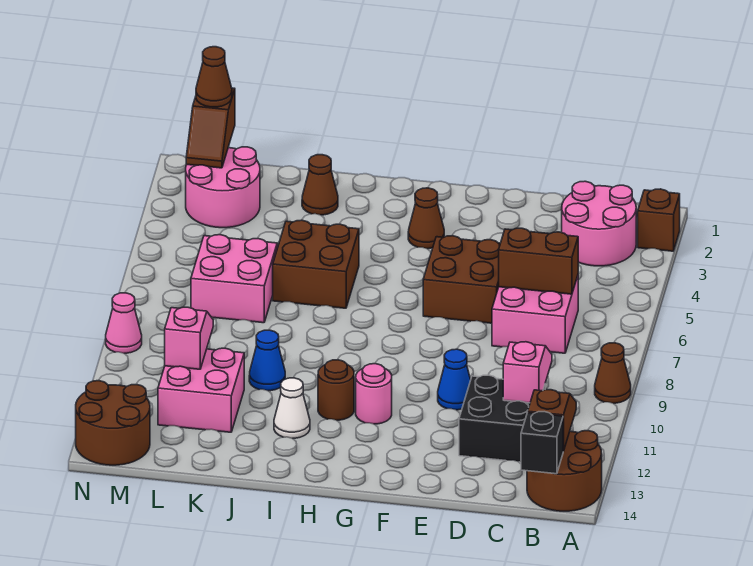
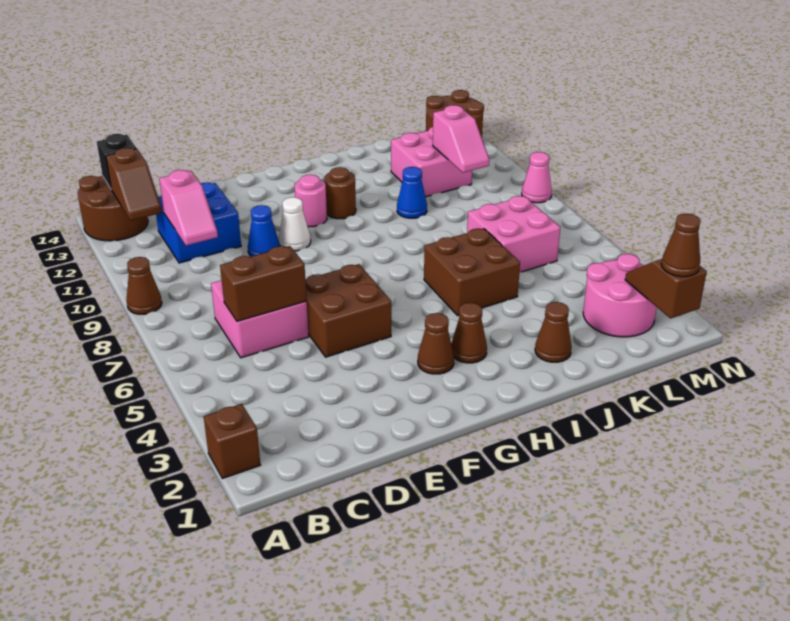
pink 2x2 round brick [562,181,636,266] -> none
black 2x2 brick [459,375,545,462] -> blue 2x2 brick [156,183,241,263]
none -> brown 1x1 cone [451,303,487,363]
white 1x1 cone [274,378,310,438] -> white 1x1 cone moved to [279,197,311,251]

